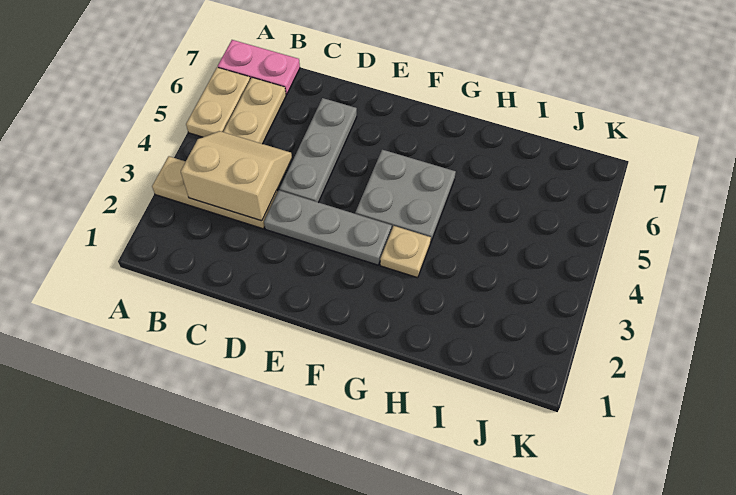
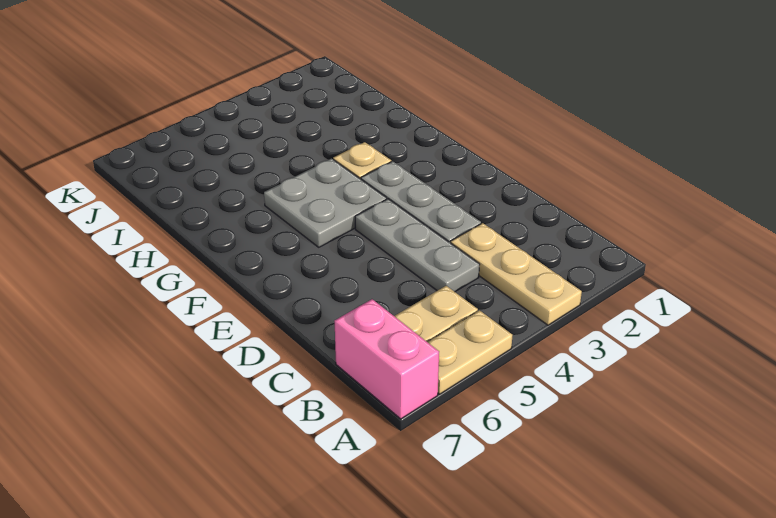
pink 1x2 plate [218,40,300,95] -> pink 1x2 brick [334,299,439,419]
tan 2x2 slope [181,131,292,221] -> none
grey 1x3 plate [280,98,357,202] -> grey 1x3 plate turned to [355,199,480,292]

